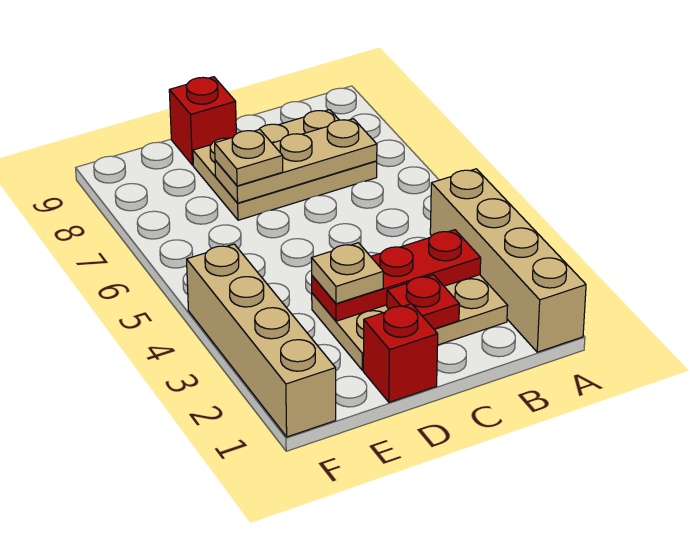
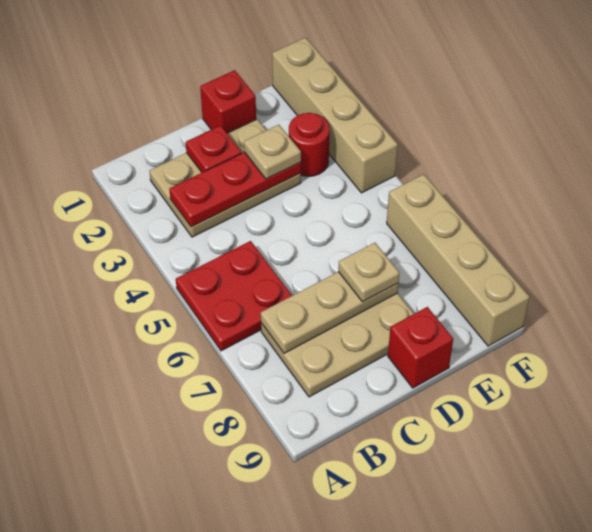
tan 1x4 brick [430,169,586,352] -> tan 1x4 brick moved to [387,174,530,346]
none -> red 2x2 plate [176,241,292,351]
none -> red 1x1 round brick [289,113,330,176]

